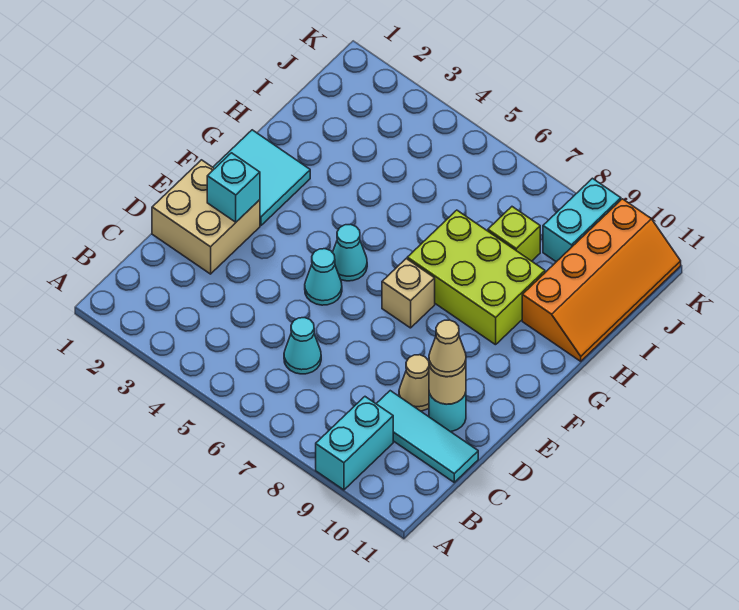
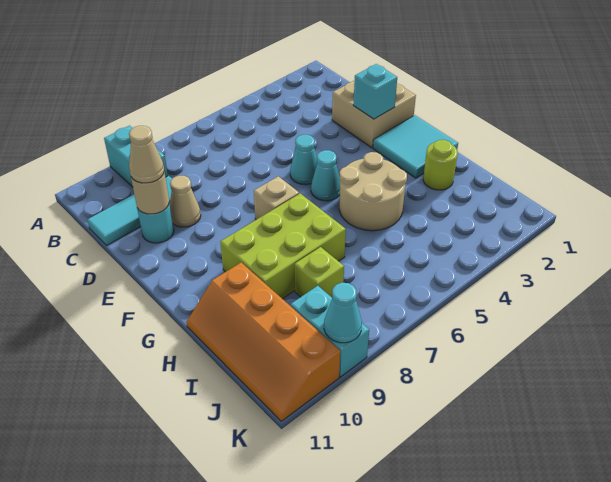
cyan 1x1 cone [284,318,321,374] -> cyan 1x1 cone moved to [324,283,362,343]
none -> tan 2x2 round brick [339,152,407,231]
none -> lime 1x1 round brick [423,140,458,190]

